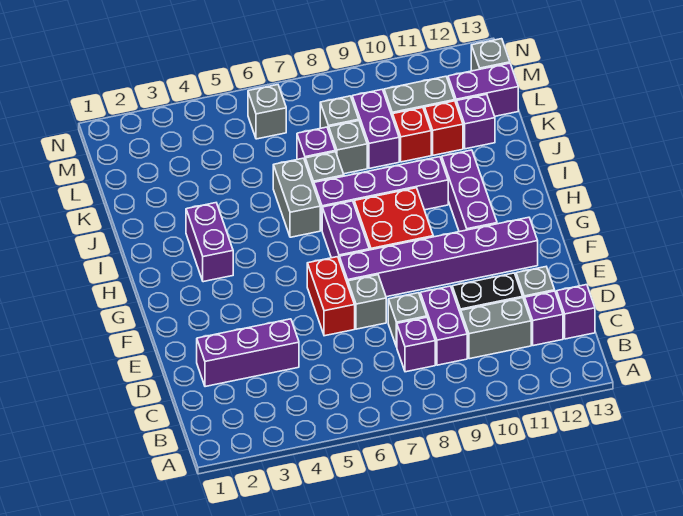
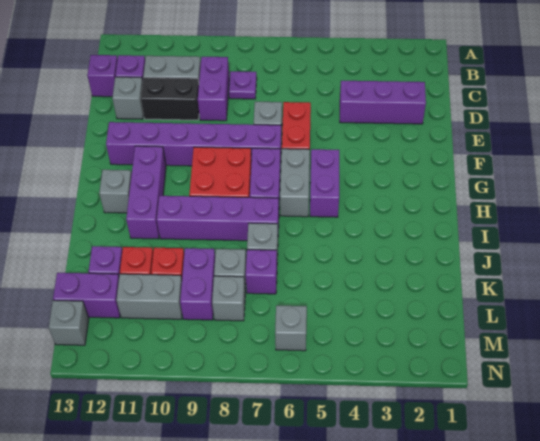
purple 1x1 brick [397,317,435,372] -> purple 1x1 plate [229,71,257,99]
grey 1x1 brick [388,293,427,347] -> grey 1x1 brick moved to [99,170,132,213]
purple 1x2 brick [186,203,233,282] -> purple 1x2 brick moved to [310,149,339,217]
grey 1x2 brick [273,158,320,237] -> grey 1x2 brick moved to [280,149,310,217]

